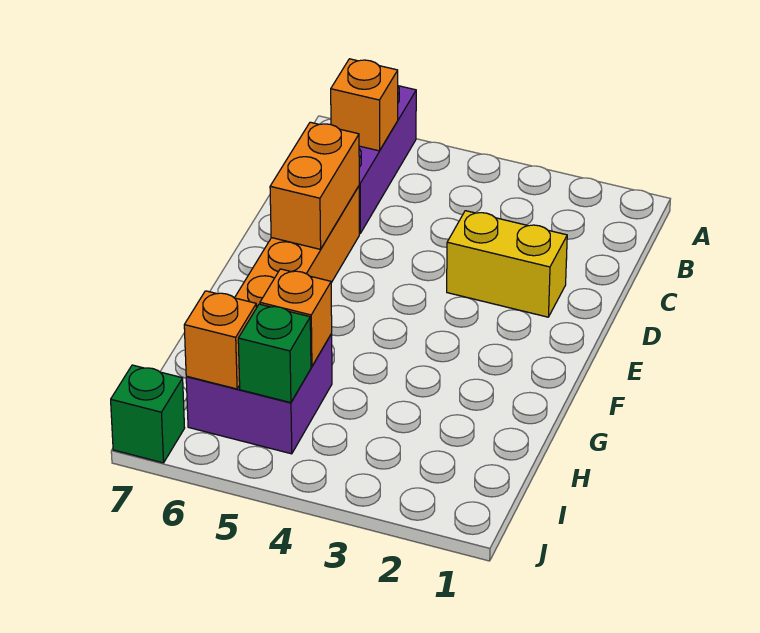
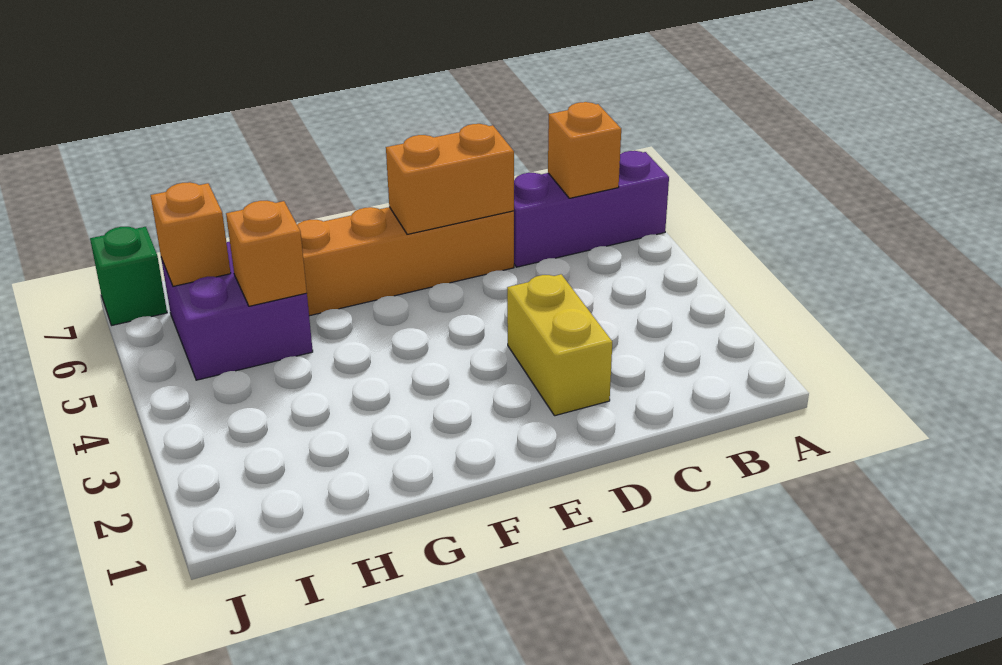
green 1x1 brick [238,304,311,403] -> none

